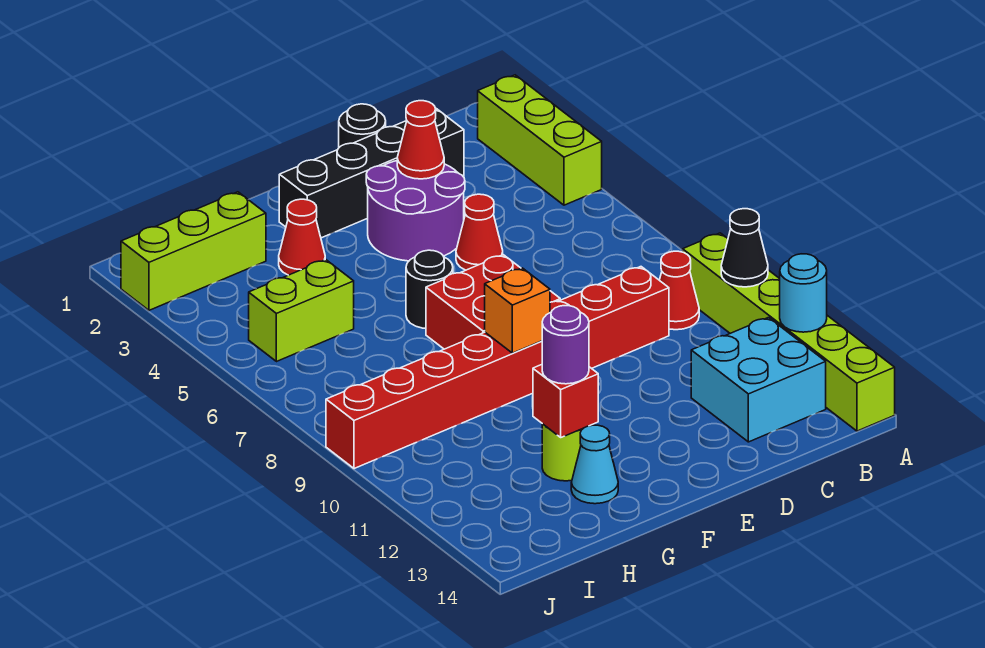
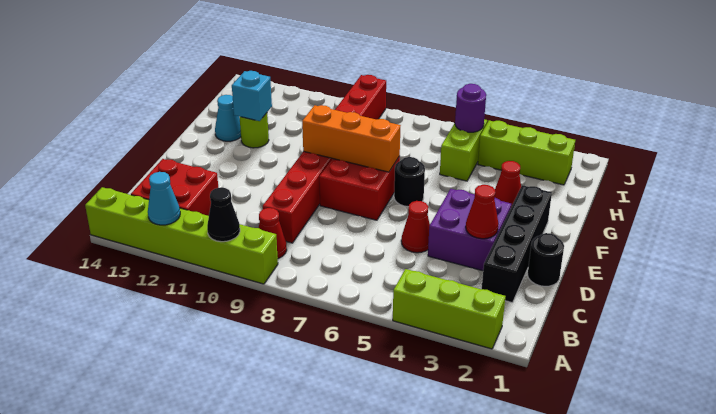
cyan 1x1 round brick [780,254,827,332] -> cyan 1x1 cone [148,172,180,225]
cyan 2x2 brick [691,318,826,442] -> red 2x2 brick [131,159,218,216]
purple 2x2 round brick [366,161,465,261] -> purple 2x2 brick [428,189,511,271]
orange 1x1 brick [485,268,550,353] -> orange 1x3 brick [302,105,401,172]
red 1x1 brick [533,365,598,437] -> cyan 1x1 brick [232,71,272,121]
purple 1x1 round brick [542,306,589,384] -> purple 1x1 round brick moved to [455,84,486,132]
lime 1x3 brick [121,192,266,310] -> lime 1x3 brick turned to [478,120,575,185]

